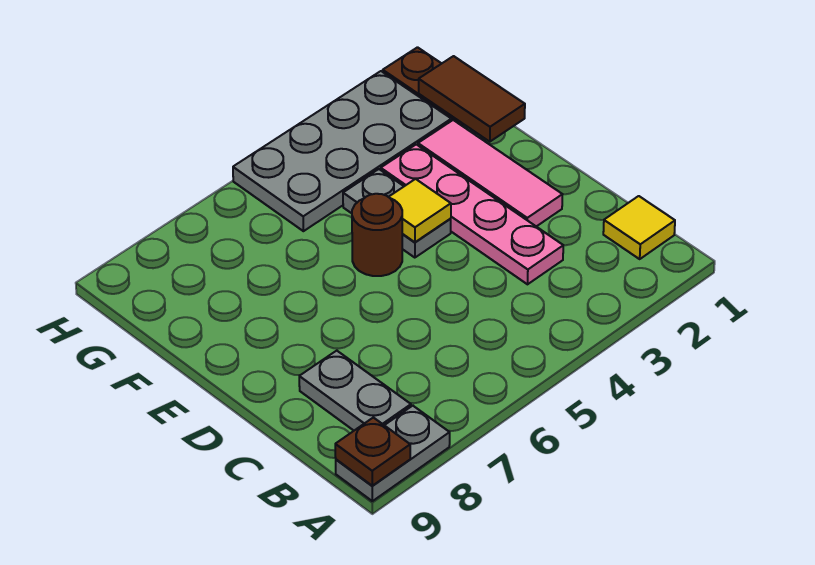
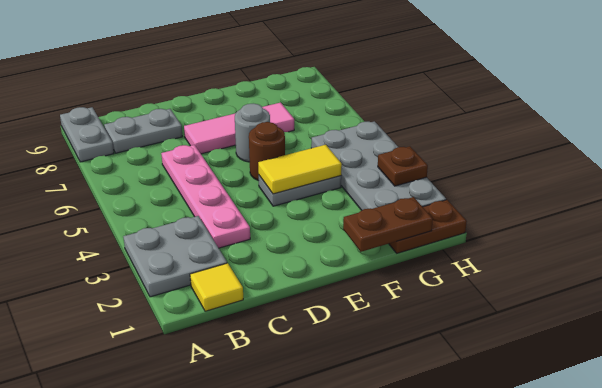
none -> grey 2x2 plate [123,216,227,297]
brown 1x1 plate [335,418,410,486] -> brown 1x1 plate moved to [378,146,428,186]
pink 1x4 plate [381,144,563,284] -> pink 1x4 plate turned to [161,145,250,248]
pink 1x3 tile [418,120,563,227] -> pink 1x3 tile moved to [184,102,294,154]
yellow 1x1 tile [389,179,451,242] -> yellow 1x2 tile [258,145,342,194]
none -> grey 1x1 round brick [235,103,270,162]
brown 1x2 tile [419,56,525,142] -> brown 1x2 plate [343,197,433,252]

